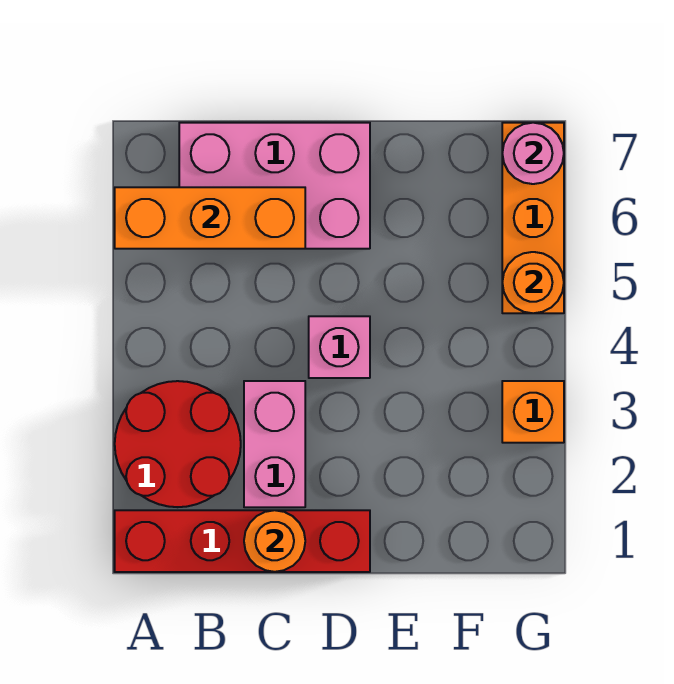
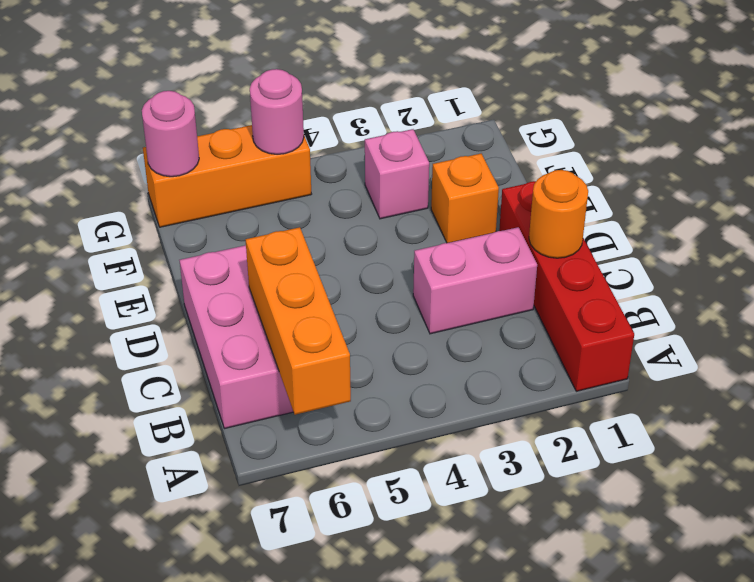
red 2x2 round brick [115,381,241,507] -> none
pink 1x1 brick [309,316,370,378] -> pink 1x1 brick moved to [365,129,429,219]
orange 1x1 brick [502,381,564,443] -> orange 1x1 brick moved to [431,154,499,243]
orange 1x1 round brick [502,252,564,313] -> pink 1x1 round brick [250,69,304,154]

